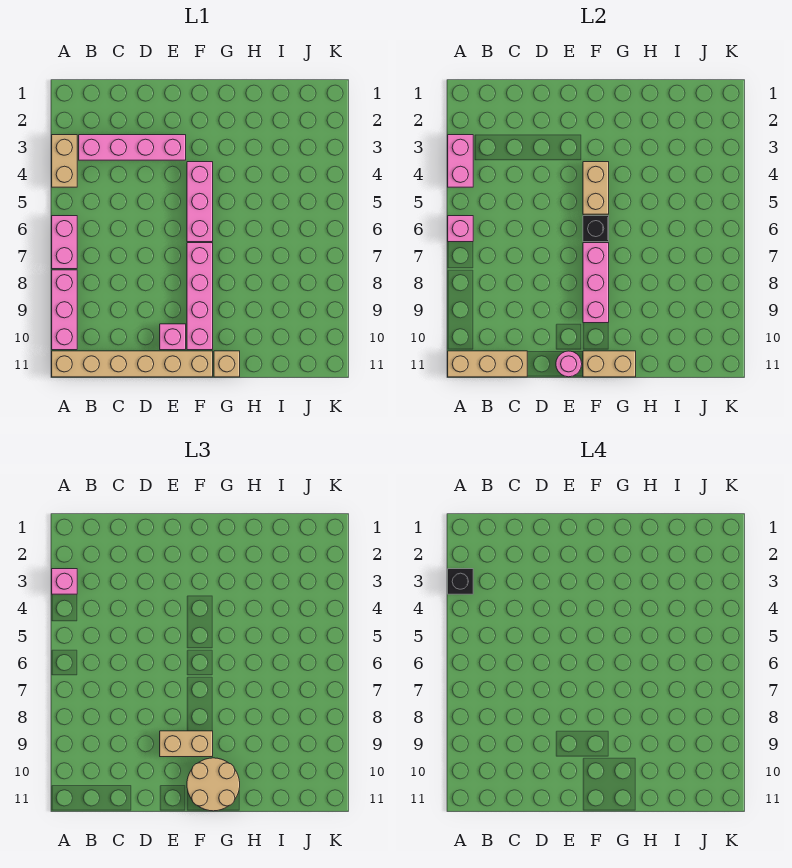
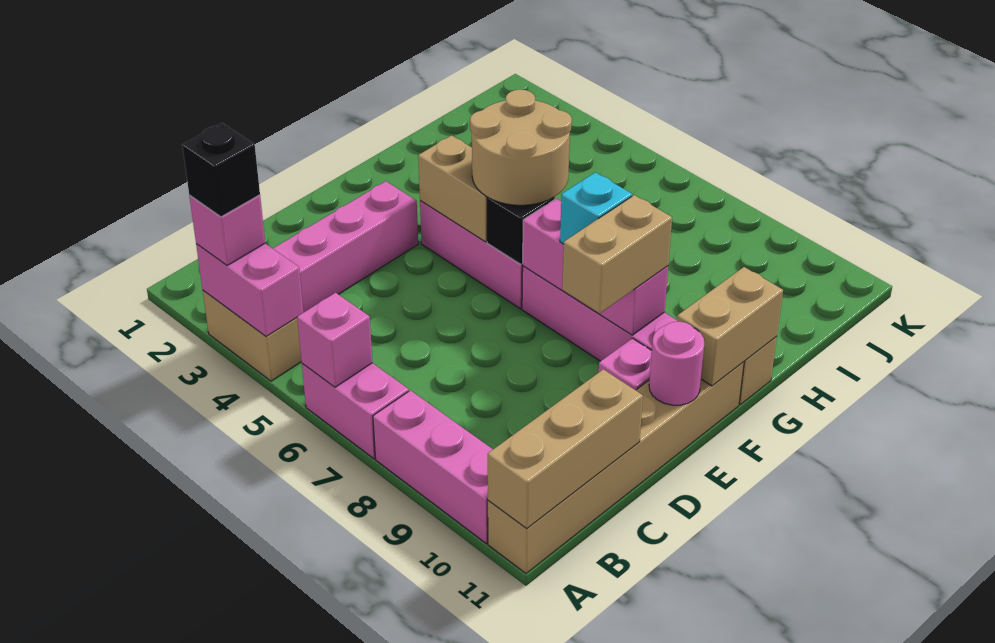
none -> cyan 1x1 brick [560,172,632,244]
tan 2x2 round brick [187,758,240,811] -> tan 2x2 round brick moved to [470,90,572,205]

